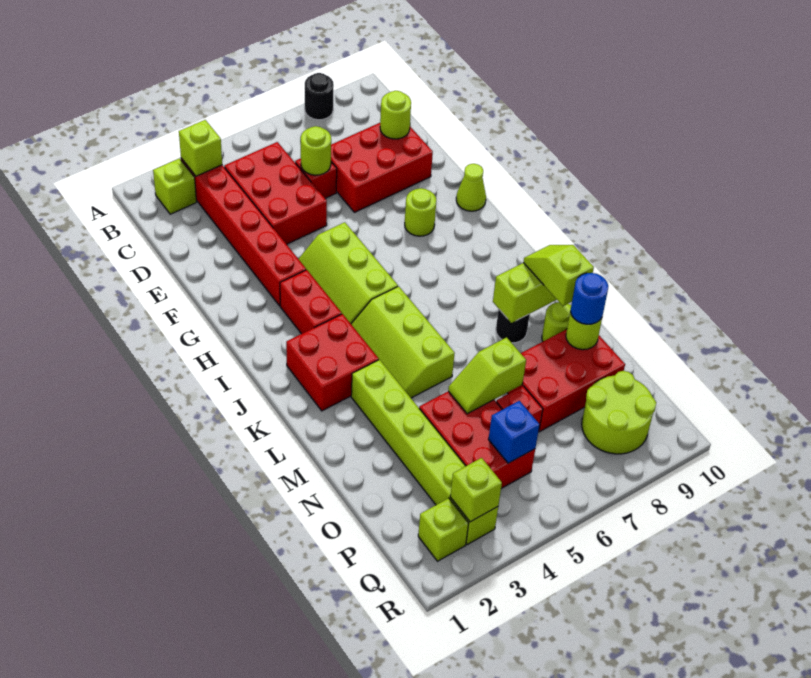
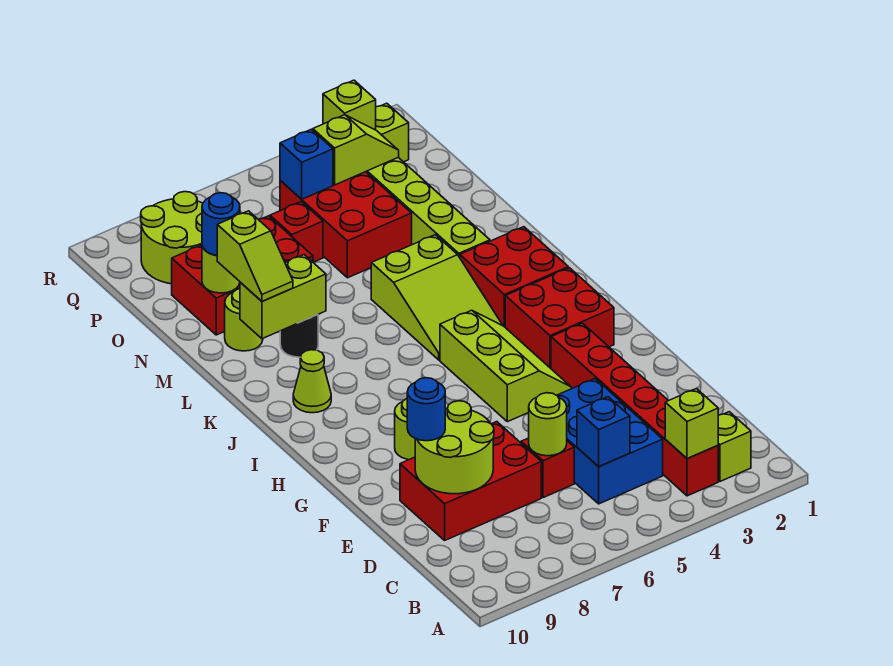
black 1x1 round brick [305,73,334,120] -> none
red 2x3 brick [224,142,327,244] -> blue 2x3 brick [557,379,663,504]
none -> blue 1x1 brick [577,397,630,467]
lime 1x1 round brick [380,91,411,139] -> lime 2x2 round brick [415,401,494,494]
none -> blue 1x1 round brick [407,378,445,441]
lime 1x1 cone [456,164,486,211] -> lime 1x1 cone moved to [293,350,331,413]
red 1x2 brick [280,270,342,334] -> red 2x2 brick [505,268,614,368]
lime 2x3 slope [351,286,455,398] -> lime 2x3 slope turned to [371,235,503,360]
lime 1x2 slope [448,337,526,414] -> lime 1x2 slope moved to [313,115,399,185]

